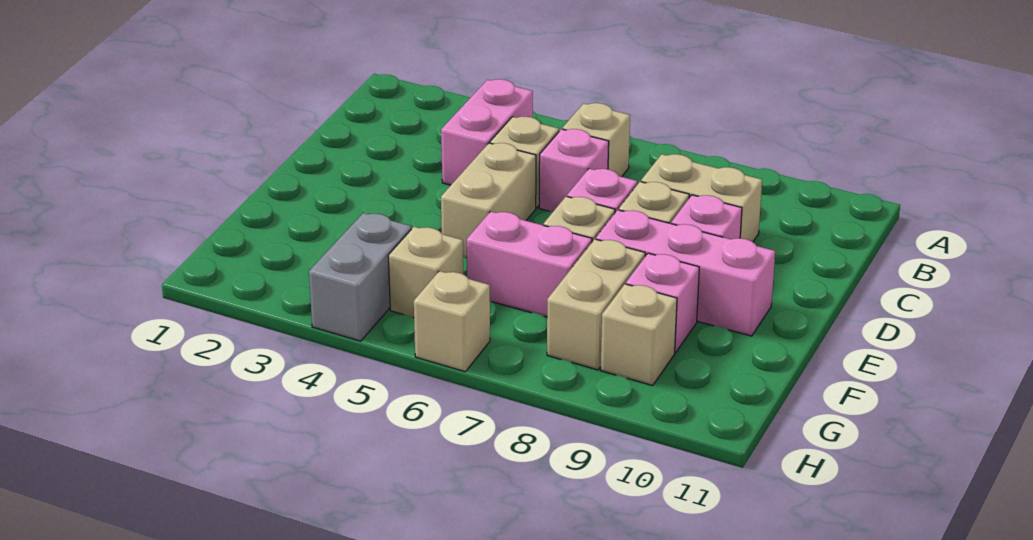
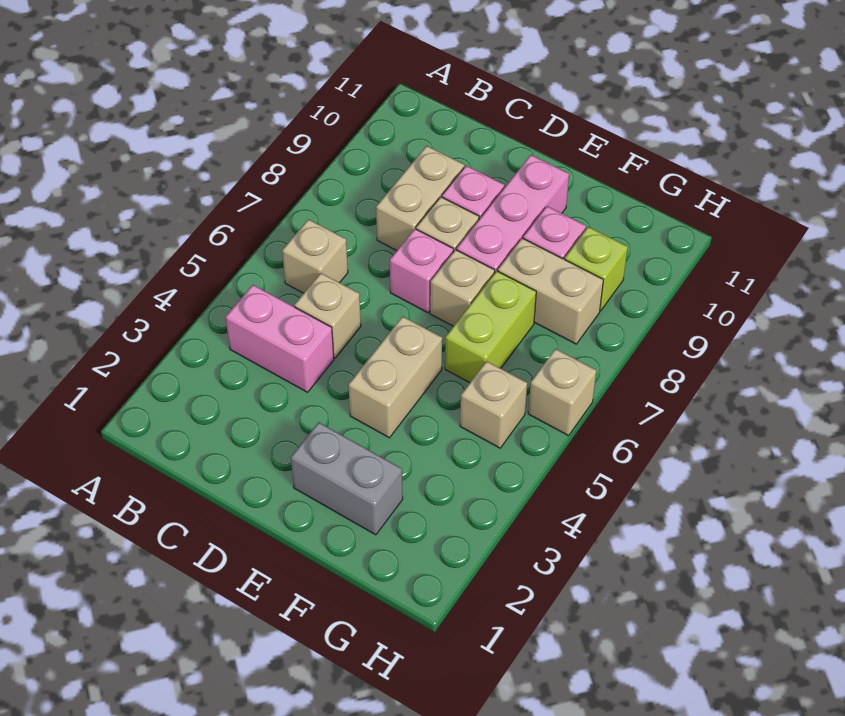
pink 1x1 brick [539,129,609,211] -> none
tan 1x2 brick [441,143,536,258] -> tan 1x2 brick turned to [349,316,442,438]
pink 1x2 brick [467,211,592,317] -> lime 1x2 brick [445,271,536,383]
grey 1x2 brick [309,213,411,341] -> grey 1x2 brick moved to [291,422,403,535]
tan 1x1 brick [601,284,677,386] -> lime 1x1 brick [565,227,628,311]

